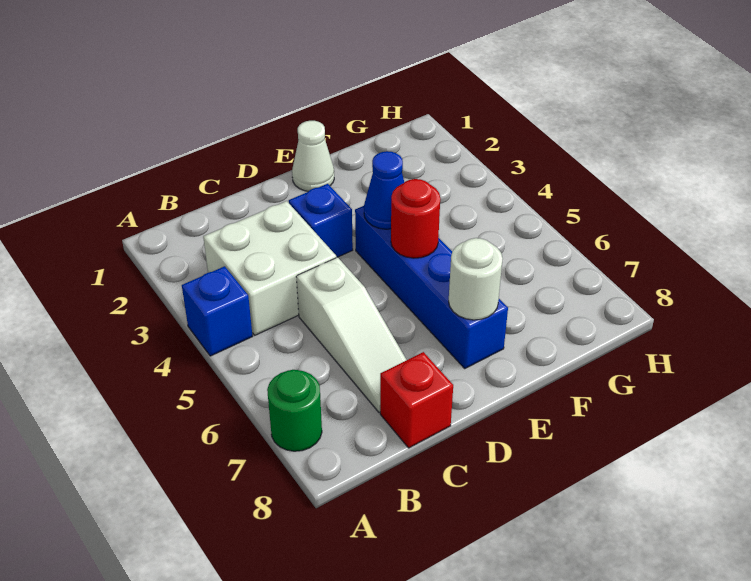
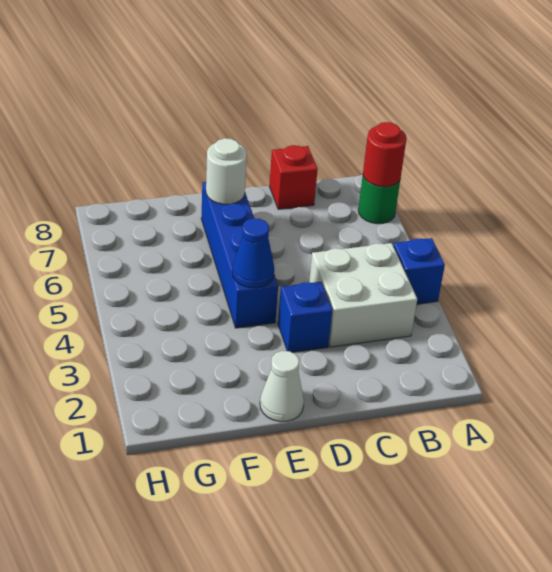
white 1x3 slope [296,257,406,412] -> none
red 1x1 round brick [391,179,440,258] -> red 1x1 round brick moved to [363,122,407,187]

